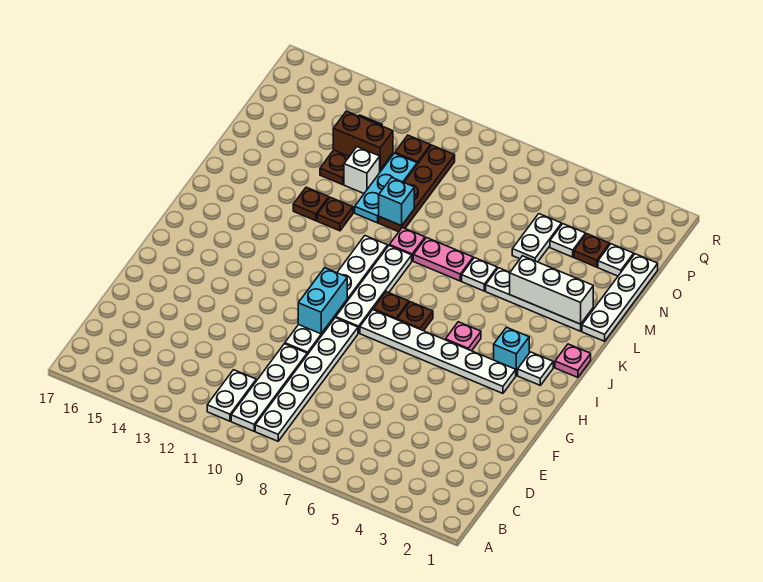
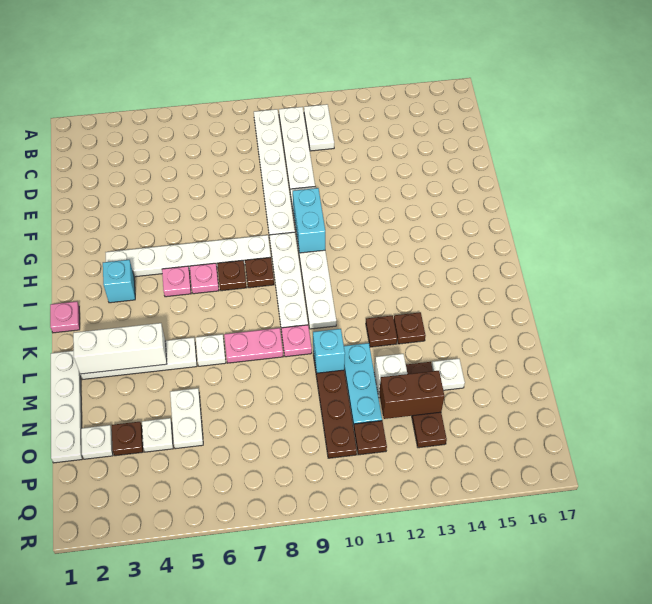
white 1x1 plate [518,352,553,385] -> white 1x1 plate moved to [432,359,465,390]
none -> pink 1x1 plate [190,263,219,294]

